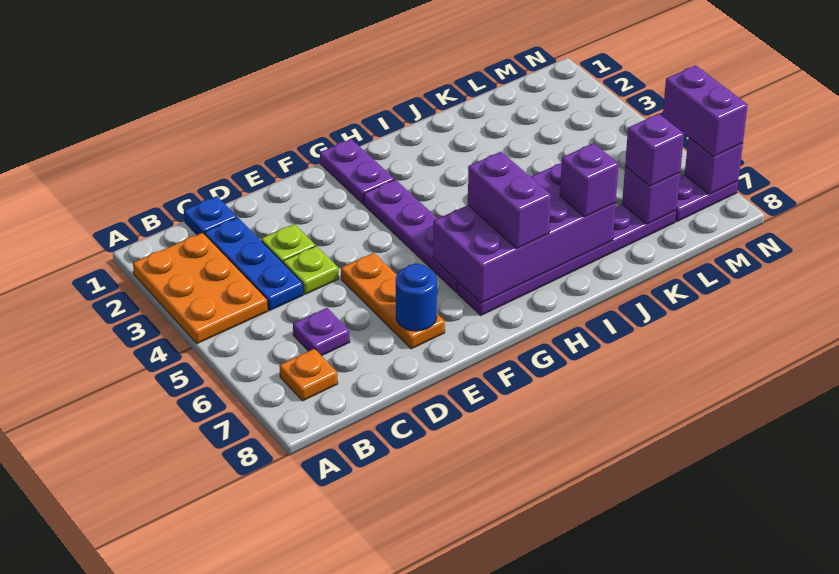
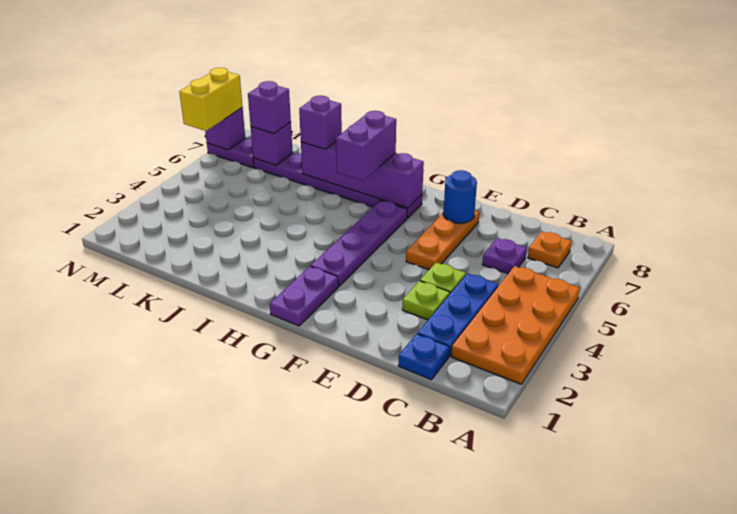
orange 2x3 plate [133,233,268,344] -> orange 2x4 plate [451,266,580,384]
purple 2x4 brick [433,163,616,303] -> purple 1x4 brick [301,142,424,208]
purple 1x2 brick [663,65,748,157] -> yellow 1x2 brick [179,68,243,131]

